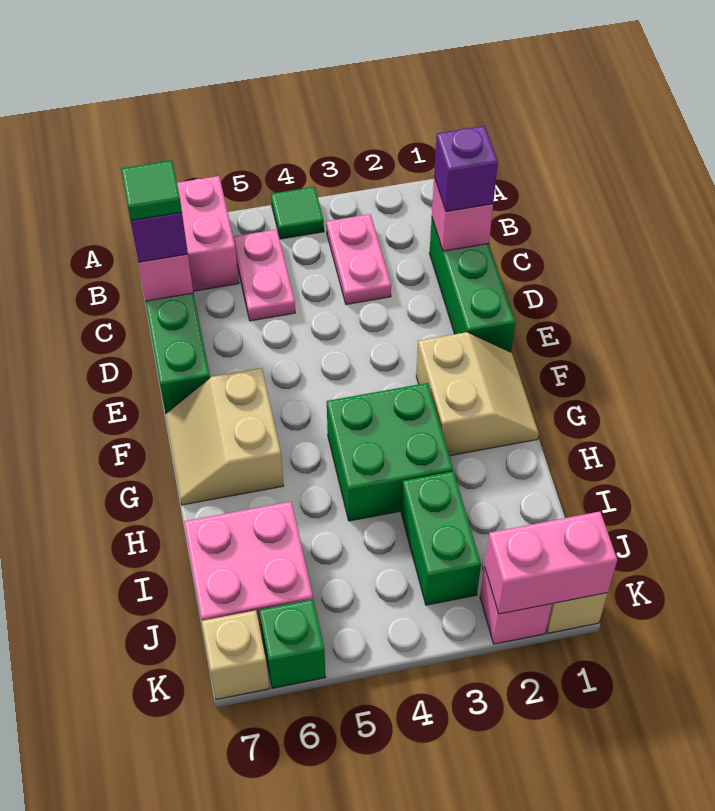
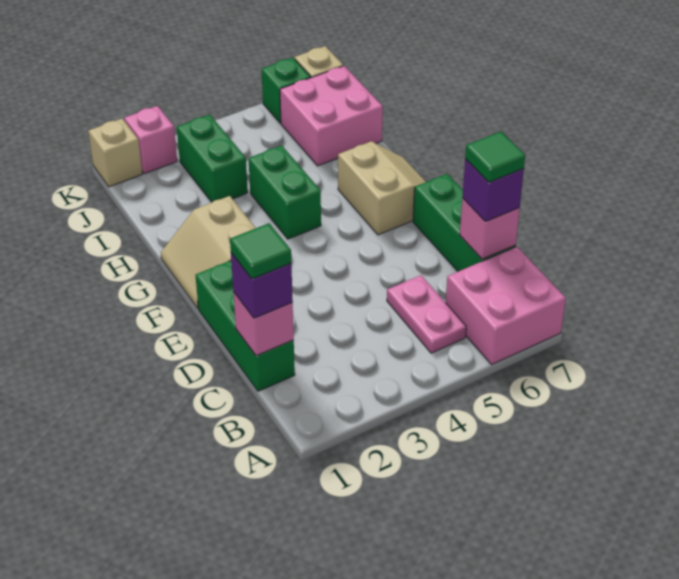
green 1x1 tile [271,187,324,239] -> green 1x1 tile moved to [230,223,291,279]
pink 1x2 plate [326,214,391,304] -> none
green 2x2 brick [327,383,453,521] -> green 1x2 brick [248,146,321,239]
pink 1x2 brick [485,512,617,614] -> none

